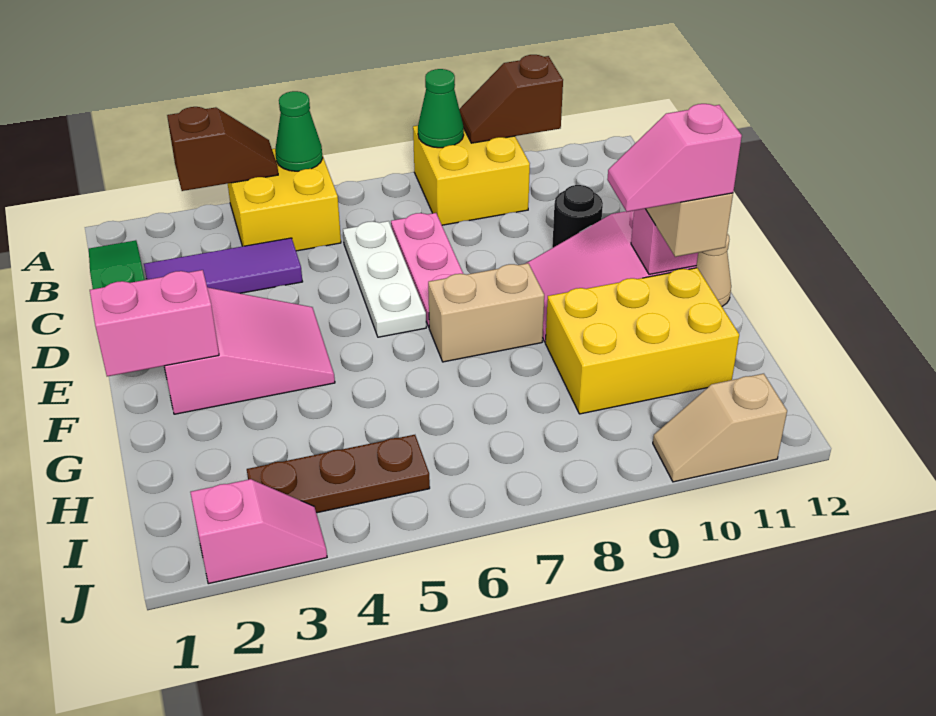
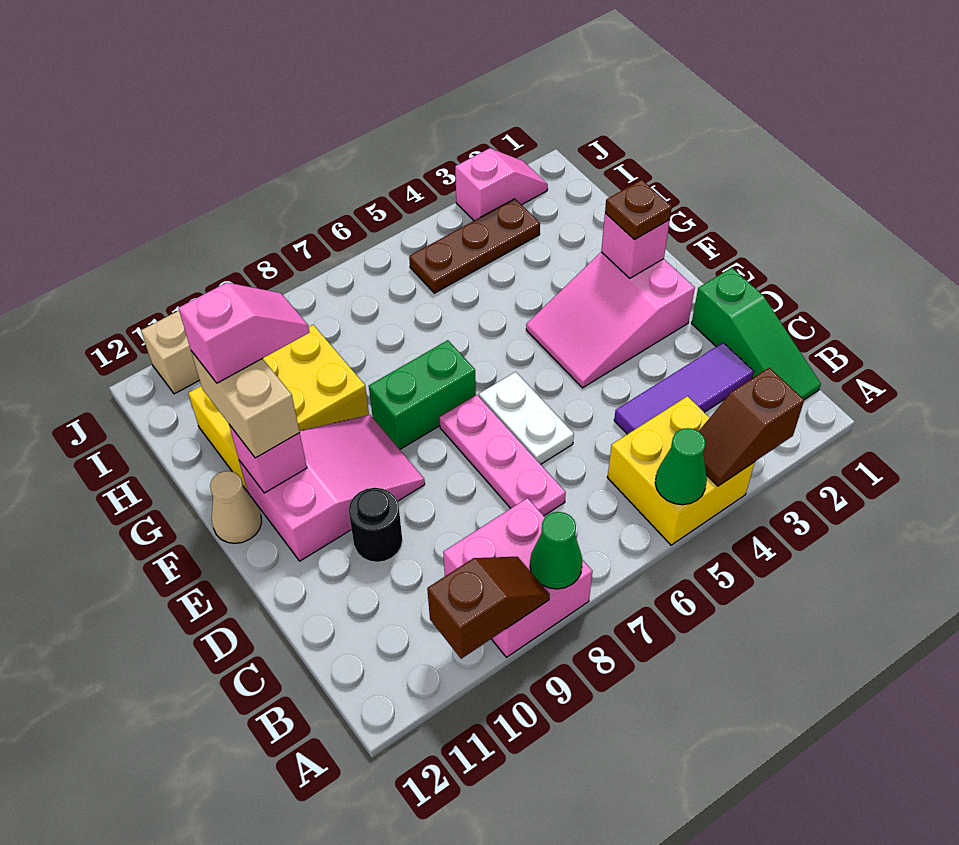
yellow 2x2 brick [413,126,530,225] -> pink 2x2 brick [443,498,593,657]
white 1x3 plate [343,221,426,337] -> white 1x2 plate [479,372,574,464]
pink 1x2 brick [90,270,219,376] -> pink 1x1 brick [601,213,670,278]
none -> brown 1x1 plate [605,180,672,240]
tan 1x2 brick [428,263,544,362] -> green 1x2 brick [369,340,476,449]
pink 1x2 slope [190,479,327,584] -> pink 1x2 slope turned to [455,148,548,221]

